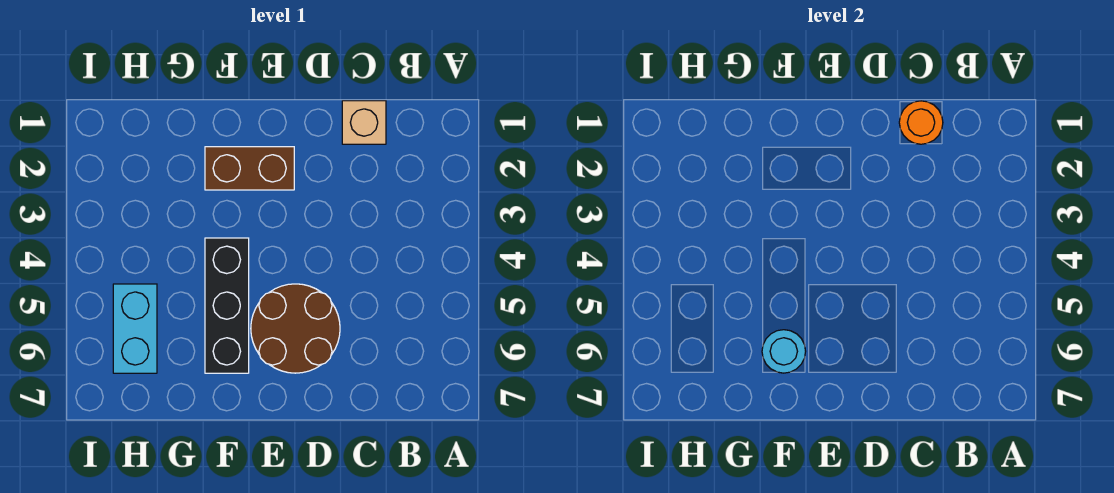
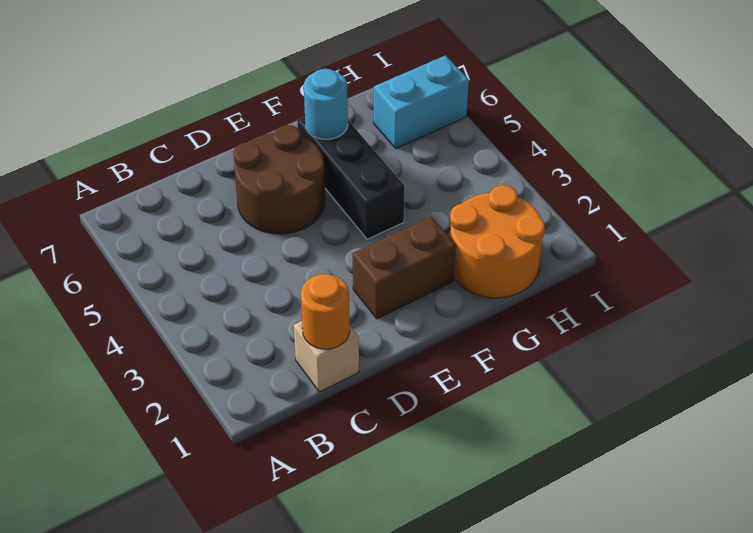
none -> orange 2x2 round brick [450,185,545,298]
cyan 1x2 brick [113,284,157,373] -> cyan 1x2 brick turned to [374,55,469,148]

